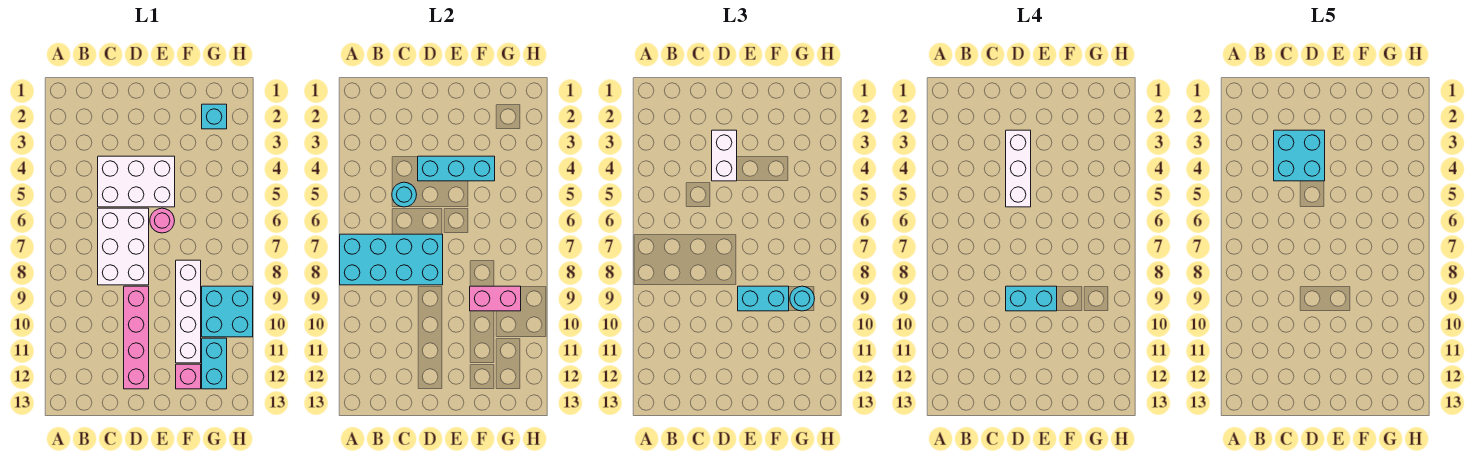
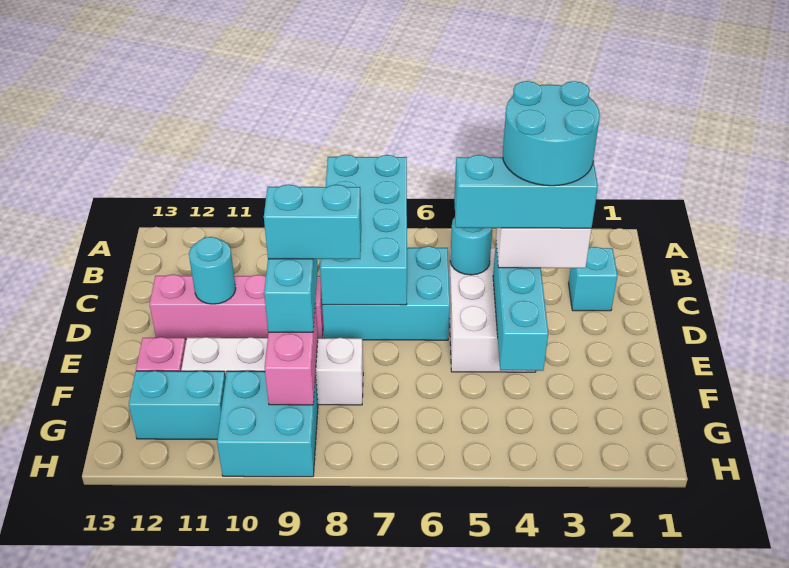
cyan 2x2 brick [1274,130,1325,181] -> cyan 2x2 round brick [503,81,600,186]
white 2x3 brick [98,208,149,285] -> cyan 2x3 brick [322,246,450,340]
white 1x3 brick [1006,130,1031,207] -> cyan 1x3 brick [454,155,598,228]
cyan 1x2 brick [1006,286,1057,311] -> cyan 1x2 brick turned to [264,184,361,259]
pink 1x1 round brick [150,208,175,233] -> none
cyan 1x1 brick [202,104,227,129] -> cyan 1x1 brick moved to [569,247,617,311]
cyan 1x1 round brick [790,286,815,311] -> cyan 1x1 round brick moved to [189,237,236,304]

